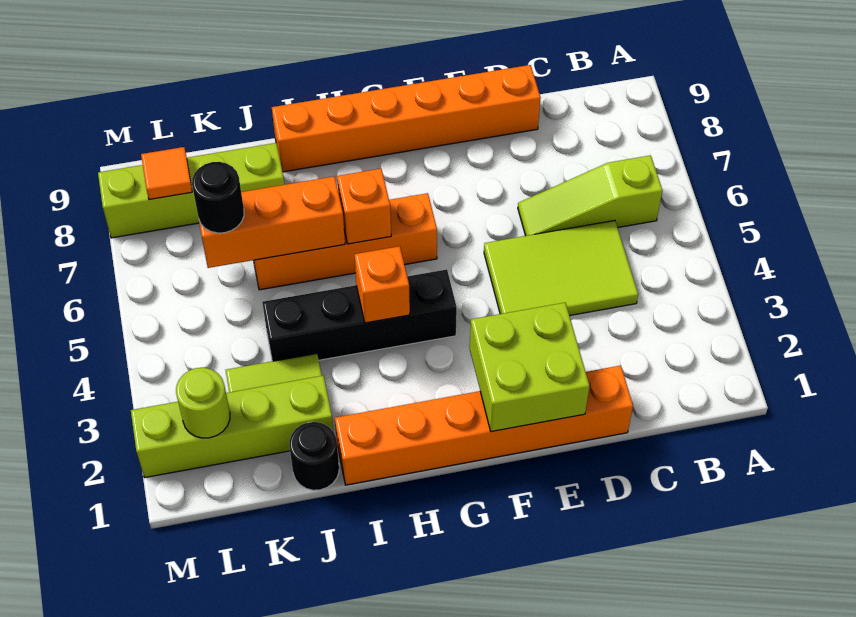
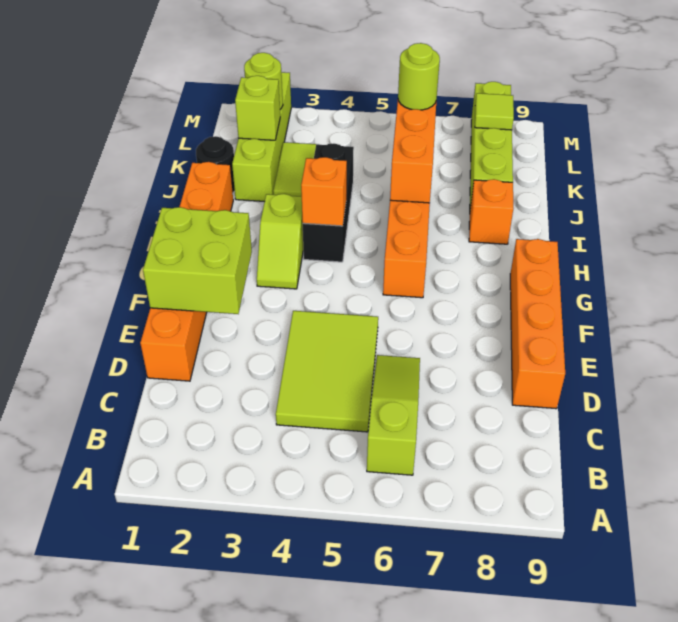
orange 1x6 brick [272,65,541,172] -> orange 1x4 brick [510,239,565,409]
none -> lime 1x2 slope [257,194,303,289]
black 1x4 brick [262,269,457,361] -> black 1x3 brick [303,143,354,262]
orange 1x1 brick [337,169,391,244] -> orange 1x1 brick moved to [469,179,514,244]
none -> lime 1x1 brick [235,76,280,140]
black 1x1 round brick [192,162,244,233] -> lime 1x1 round brick [398,43,440,110]
orange 1x1 tile [141,147,192,200] -> lime 1x1 tile [475,93,514,130]

